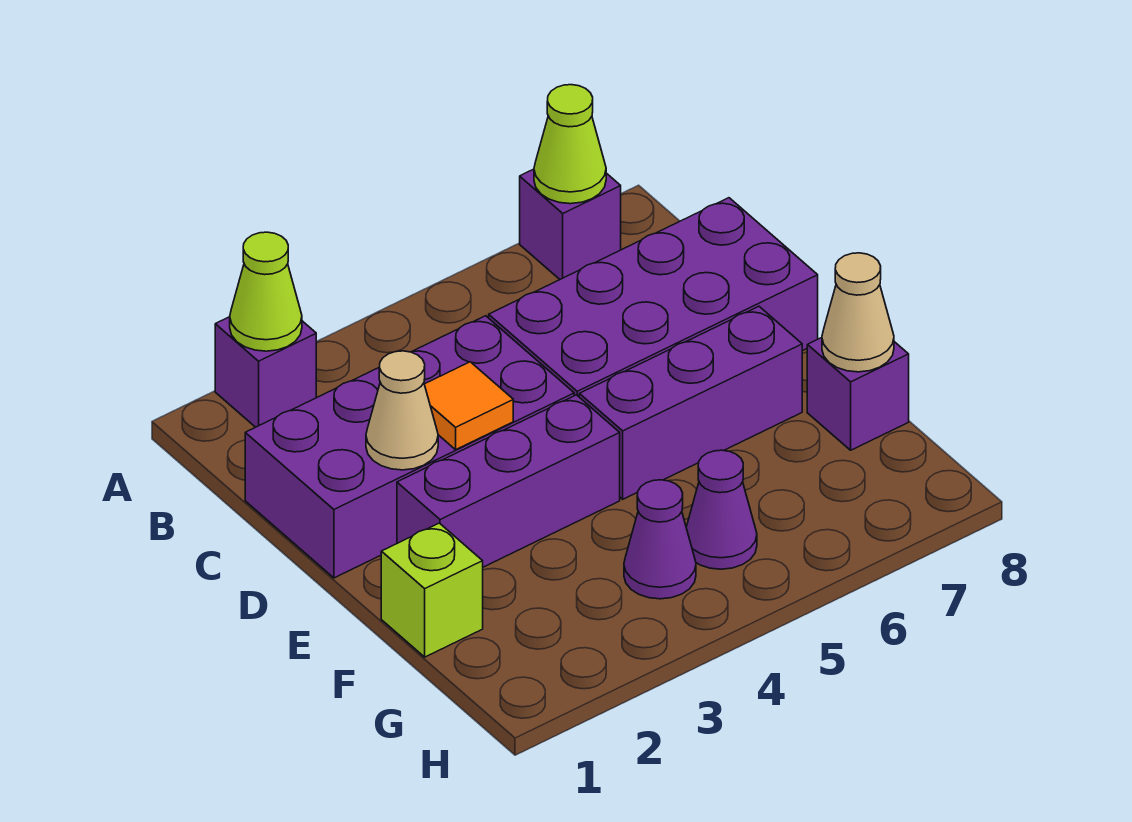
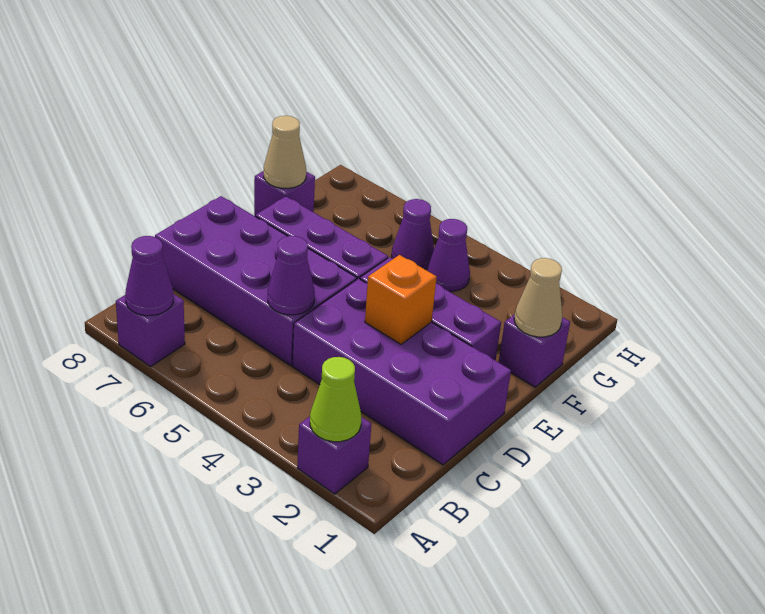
lime 1x1 cone [534,85,606,204] -> purple 1x1 cone [125,236,173,316]
none -> purple 1x1 cone [268,236,315,315]
tan 1x1 cone [366,351,438,470] -> tan 1x1 cone moved to [514,258,562,337]
orange 1x1 tile [424,362,513,450] -> orange 1x1 brick [365,255,437,344]
lime 1x1 brick [381,523,483,657] -> purple 1x1 brick [499,314,570,387]

